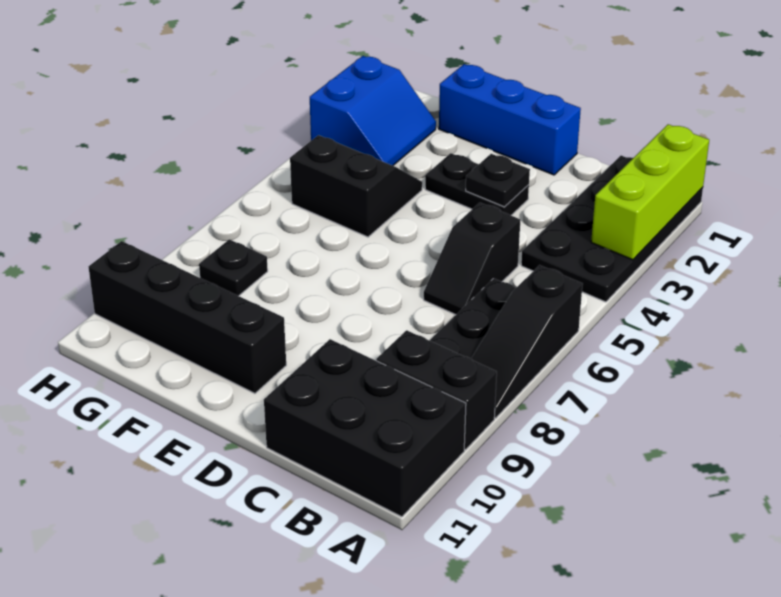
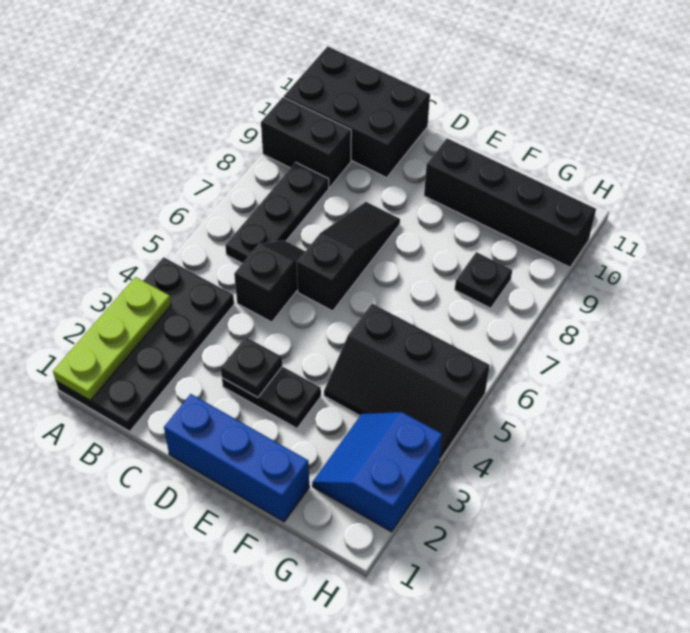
lime 1x3 brick [591,124,709,260] -> lime 1x3 plate [53,277,171,400]
black 1x3 slope [471,265,583,418] -> black 1x3 slope moved to [297,202,400,311]
black 2x2 slope [290,135,422,237] -> black 2x3 slope [324,304,490,459]

